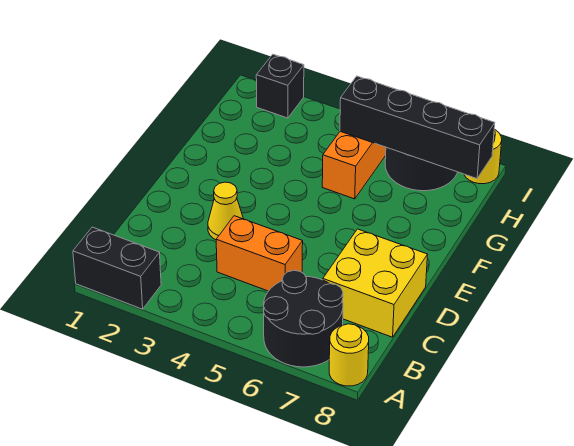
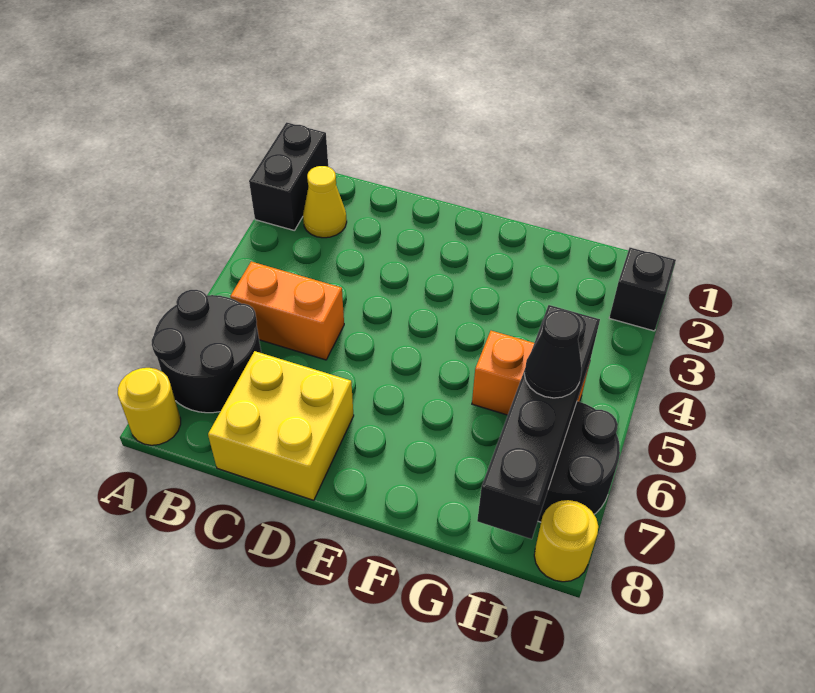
orange 1x2 brick [216,216,303,291] -> orange 1x2 brick turned to [230,262,344,360]
yellow 1x1 cone [208,182,243,240] -> yellow 1x1 cone moved to [303,166,347,238]
none -> black 1x1 cone [524,310,582,398]

